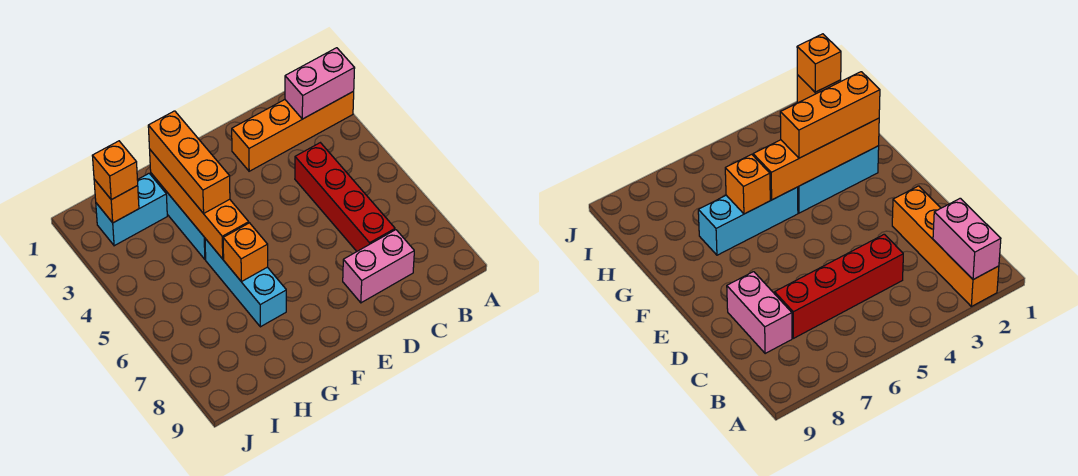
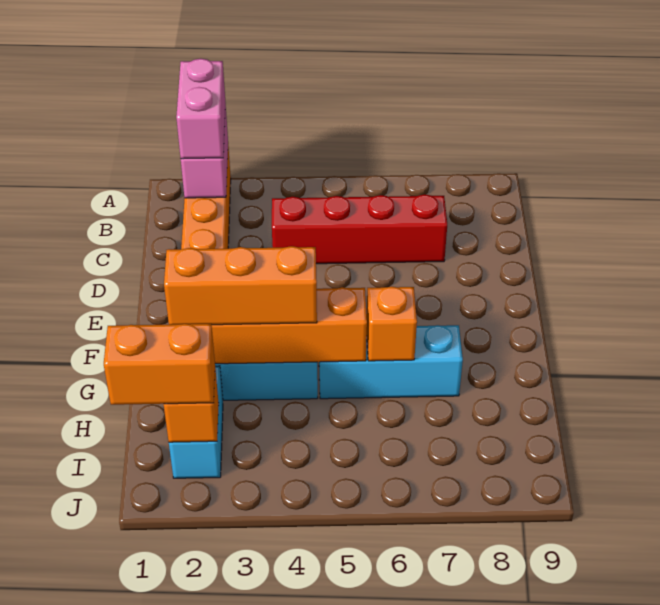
pink 1x2 brick [343,230,414,303] -> pink 1x2 brick moved to [176,59,225,159]
orange 1x1 brick [92,141,138,200] -> orange 1x2 brick [104,324,215,405]

